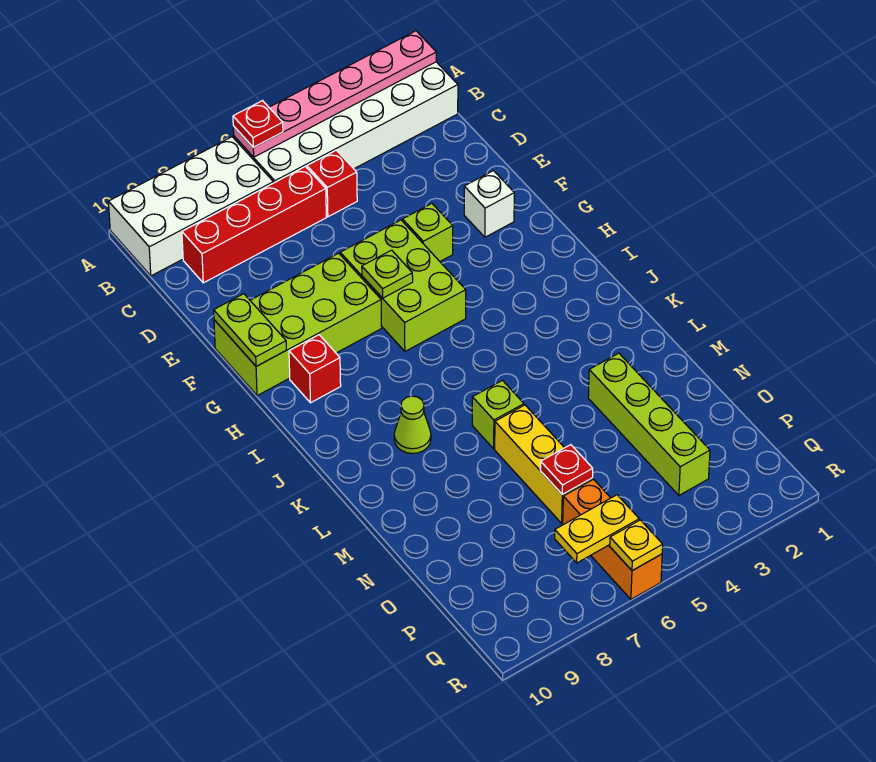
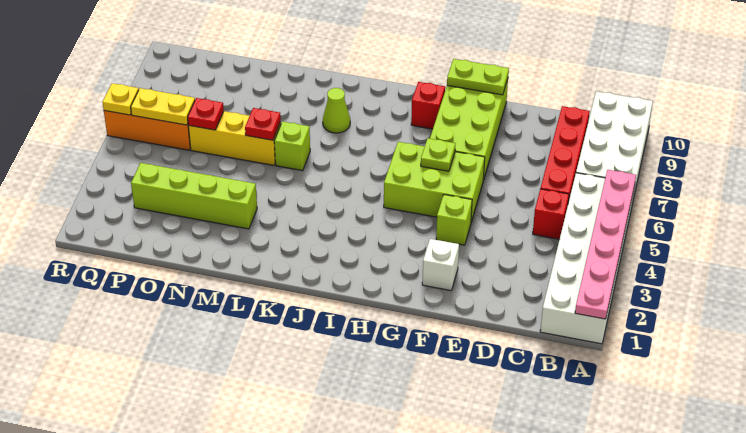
red 1x1 plate [233,101,283,147] -> red 1x1 plate moved to [245,108,281,140]
yellow 1x2 plate [555,495,639,563] -> yellow 1x2 plate turned to [131,88,195,125]

